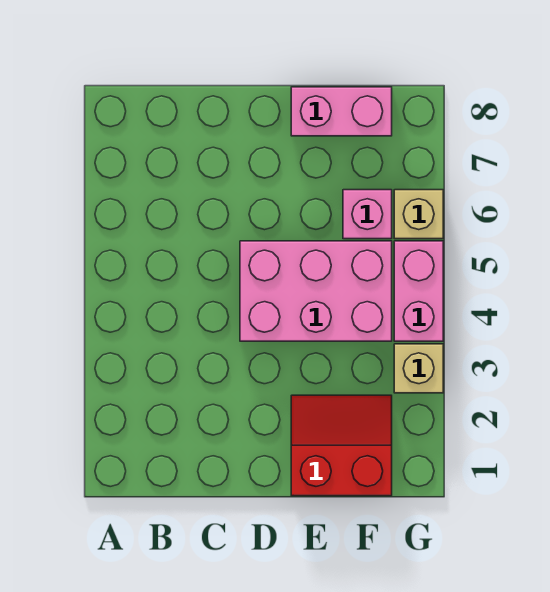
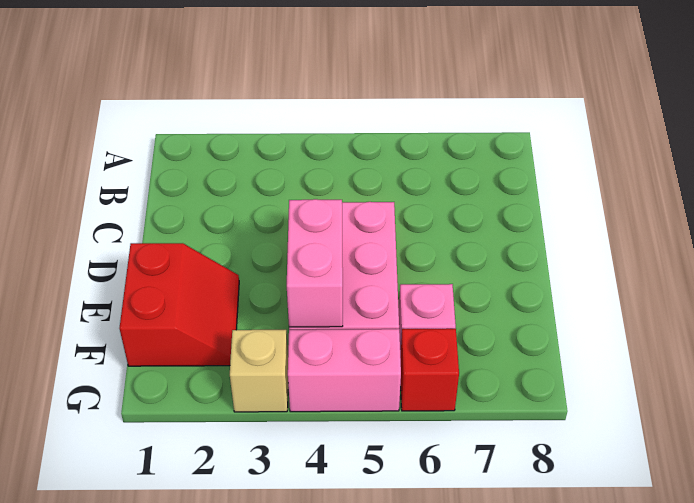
pink 1x2 brick [291,87,392,136] -> pink 1x2 brick moved to [287,199,343,327]
tan 1x1 brick [394,190,443,239] -> red 1x1 brick [400,329,459,411]

